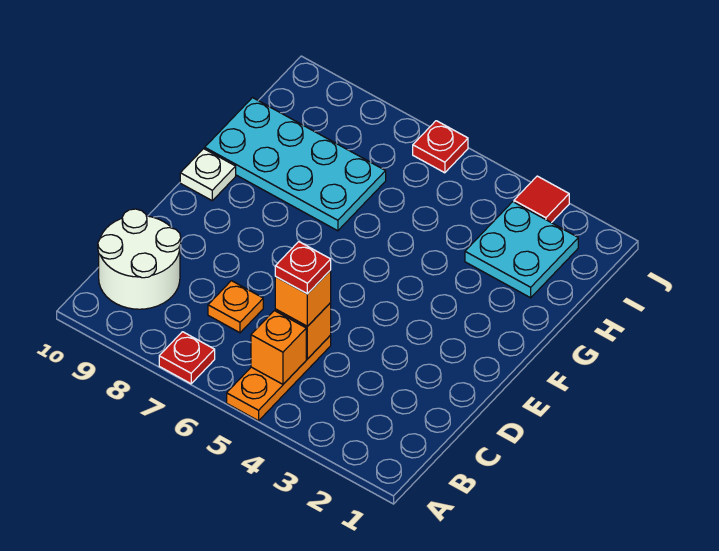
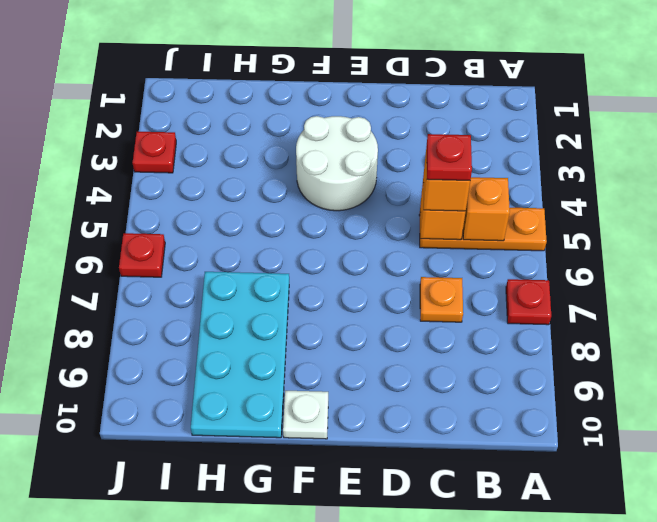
white 2x2 round brick [98,209,181,309] -> white 2x2 round brick moved to [296,116,378,211]
cyan 2x2 plate [465,202,578,298] -> none
red 1x1 tile [514,176,569,223] -> red 1x1 plate [133,132,176,173]

